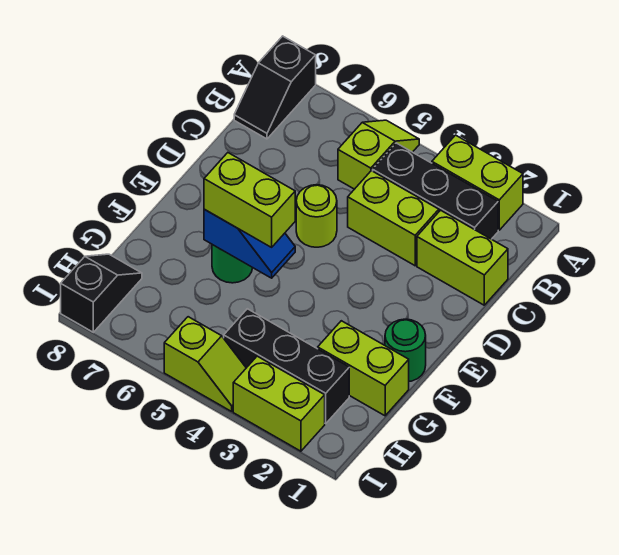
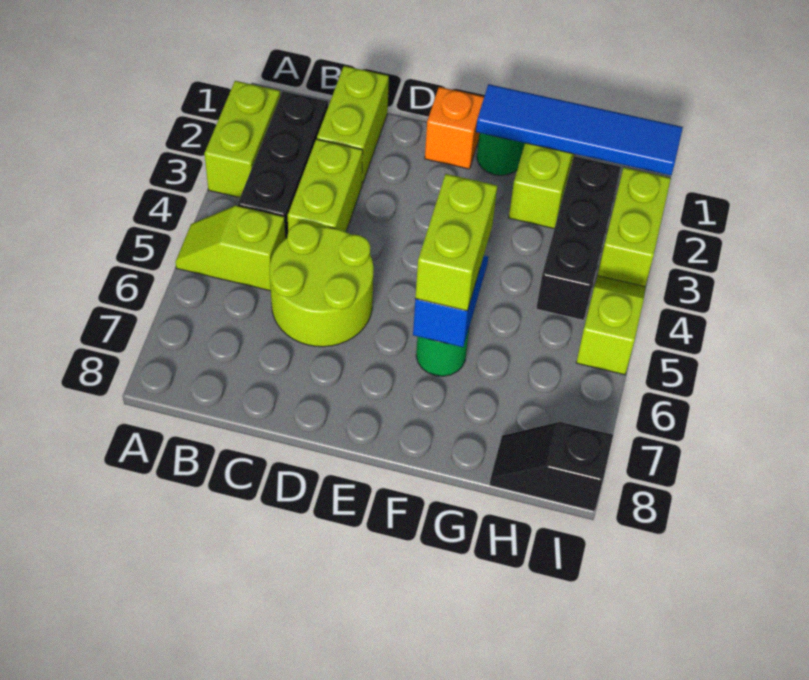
black 1x2 slope [234,36,316,139] -> none
lime 1x1 round brick [296,185,337,247] -> lime 2x2 round brick [270,223,374,347]
none -> orange 1x1 brick [425,87,484,169]
none -> blue 1x4 tile [476,84,683,175]

